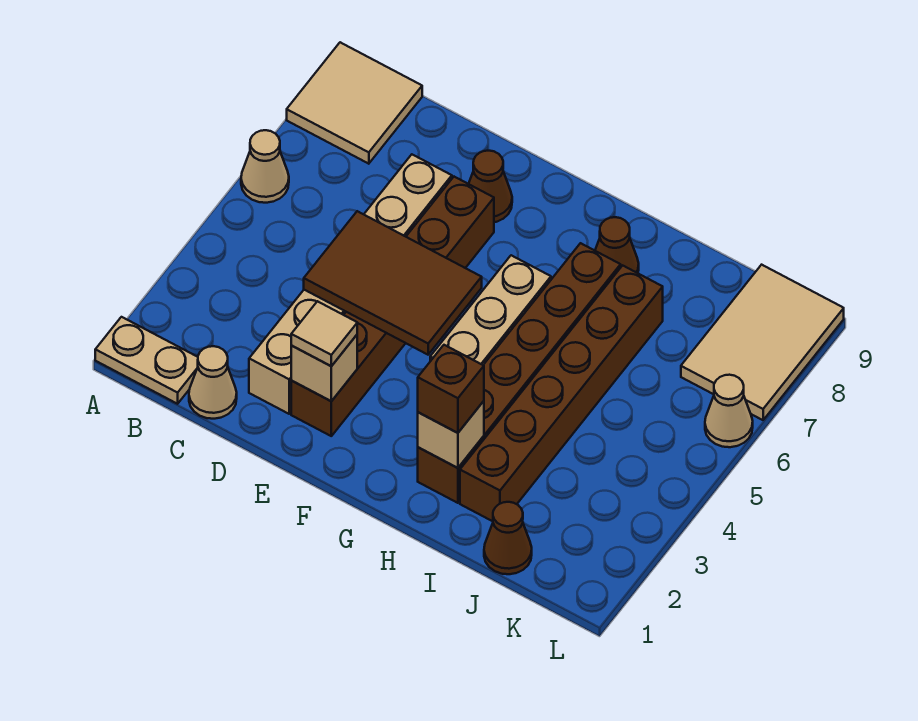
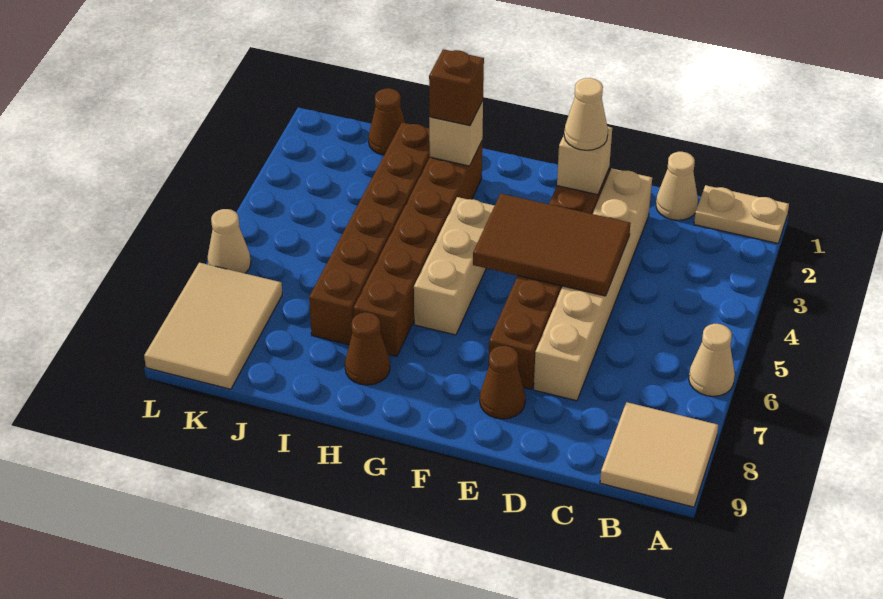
tan 1x1 tile [291,301,357,366] -> tan 1x1 cone [564,78,608,150]

